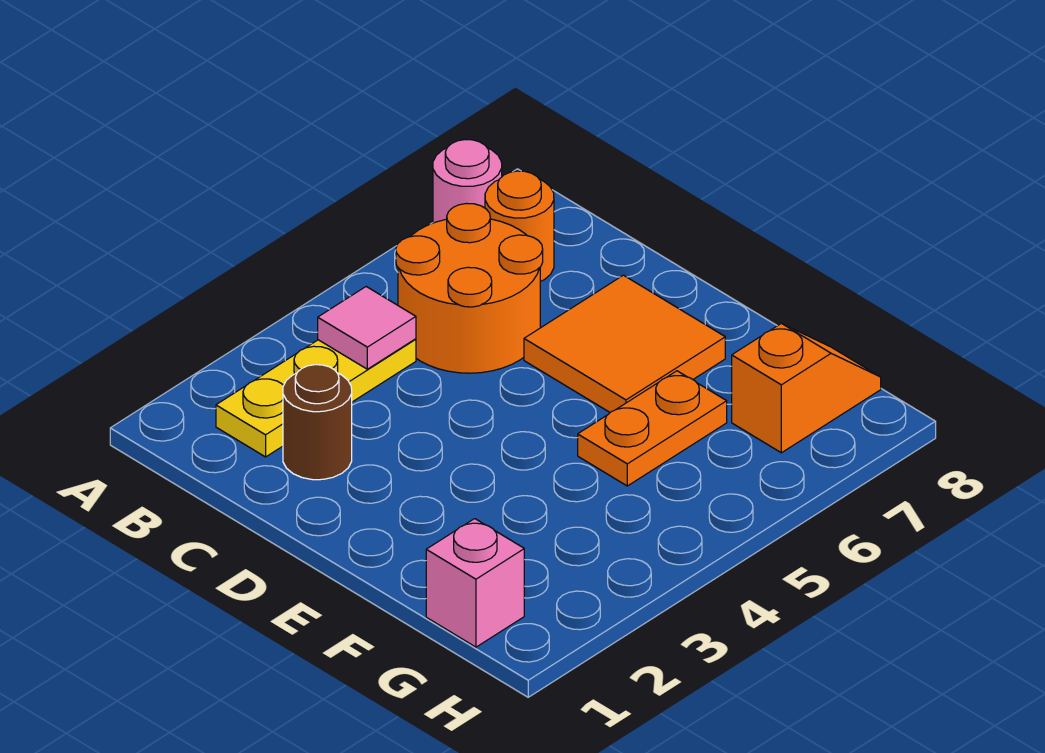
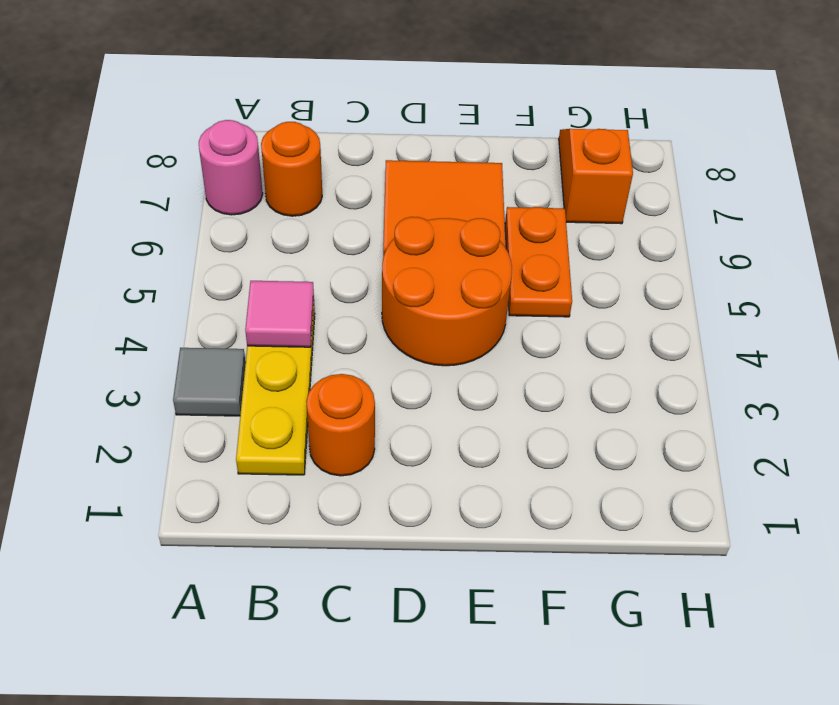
none -> grey 1x1 tile [173,348,246,416]
orange 2x2 round brick [396,203,543,373] -> orange 2x2 round brick moved to [382,217,512,366]
brown 1x1 round brick [283,365,352,480] -> orange 1x1 round brick [306,374,375,476]
pink 1x1 brick [426,519,524,647] -> none

